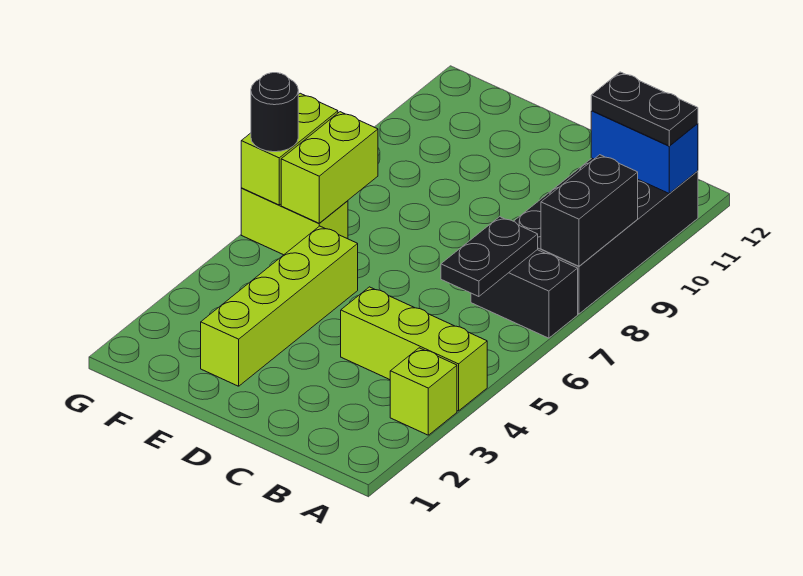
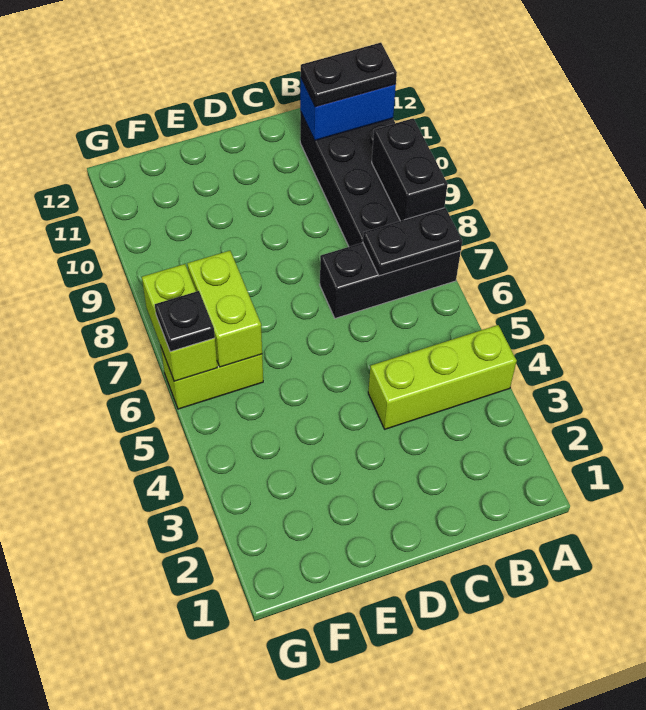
lime 1x1 brick [390,348,457,435] -> none
black 1x2 brick [471,250,578,338] -> black 1x3 brick [320,243,461,318]
black 1x2 plate [441,217,538,297] -> black 1x2 plate turned to [363,208,462,276]
lime 1x4 brick [201,226,358,386] -> none
black 1x1 round brick [251,73,298,152] -> black 1x1 plate [155,291,215,352]

